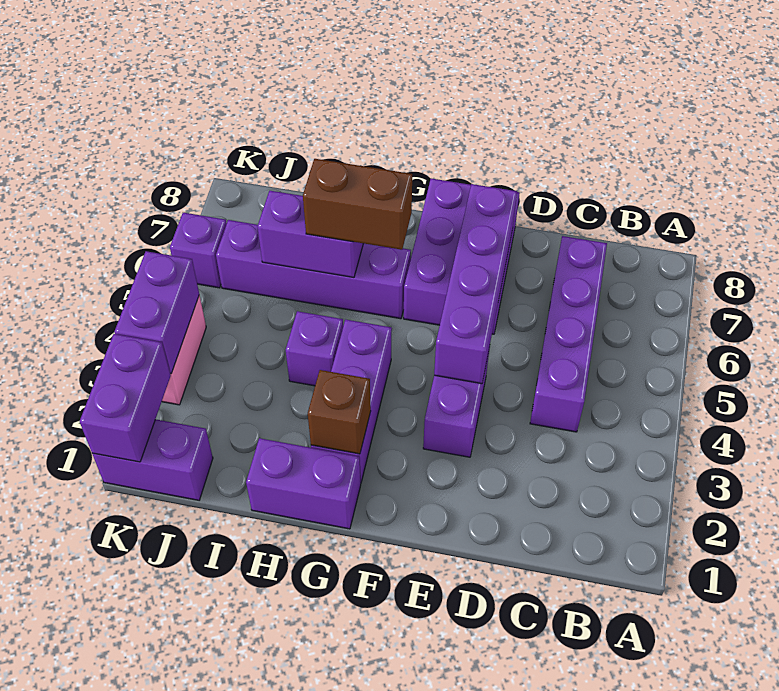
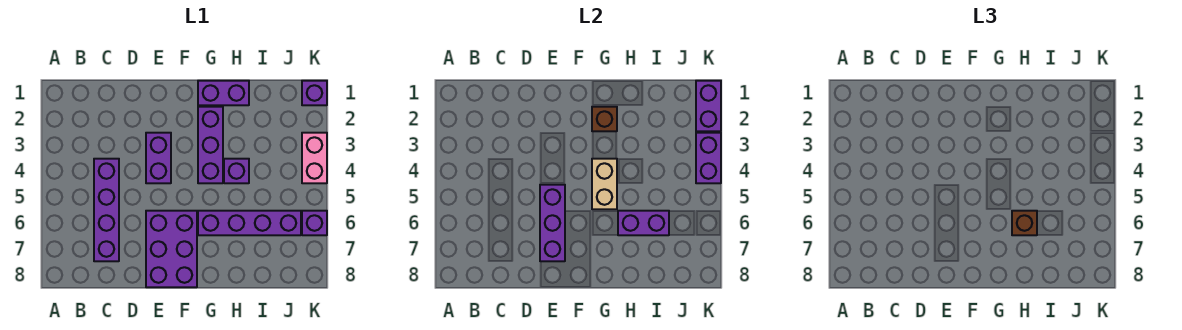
purple 1x4 brick [434,184,517,384] -> purple 1x3 brick [540,185,565,261]
none -> tan 1x2 brick [592,159,617,209]
brown 1x2 brick [303,159,412,250] -> brown 1x1 brick [1012,211,1037,235]
purple 1x2 brick [92,419,213,500] -> purple 1x1 brick [302,81,327,105]

